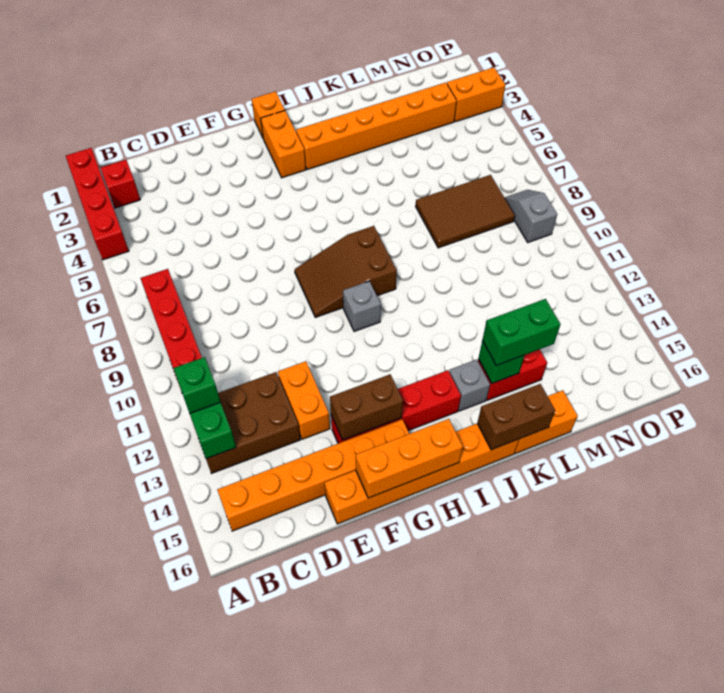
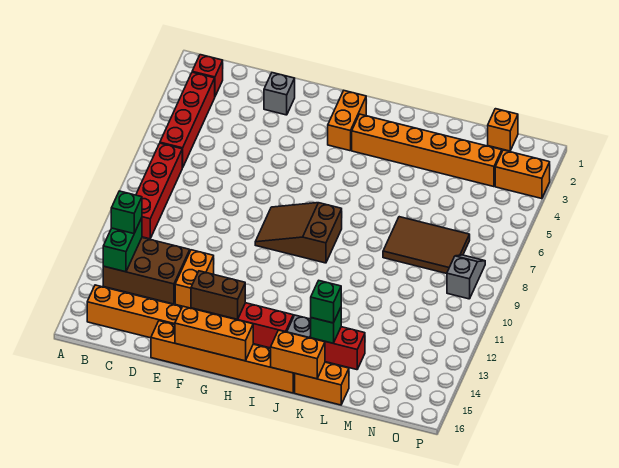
red 1x4 brick [66,148,129,260] -> red 1x4 brick moved to [160,72,215,168]
orange 1x1 brick [252,91,285,138] -> orange 1x1 brick moved to [488,109,518,151]
grey 1x1 brick [343,281,381,331] -> grey 1x1 brick moved to [264,73,295,115]
brown 1x2 brick [477,384,555,450] -> orange 1x2 brick [271,330,325,379]
green 1x2 brick [482,299,560,365] -> green 1x1 brick [311,281,341,323]

